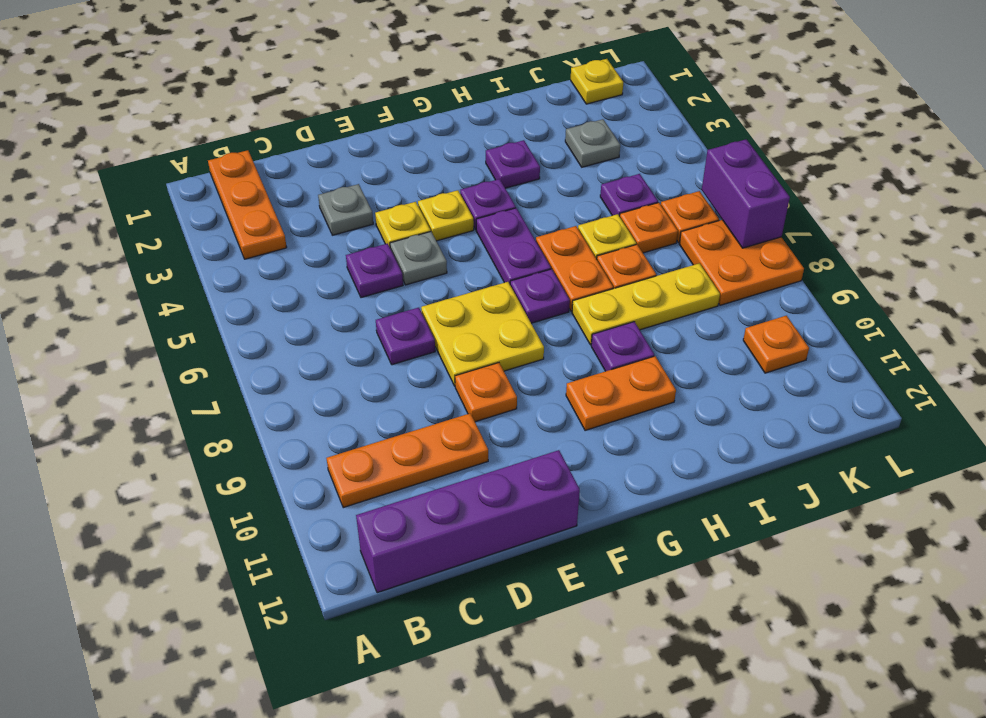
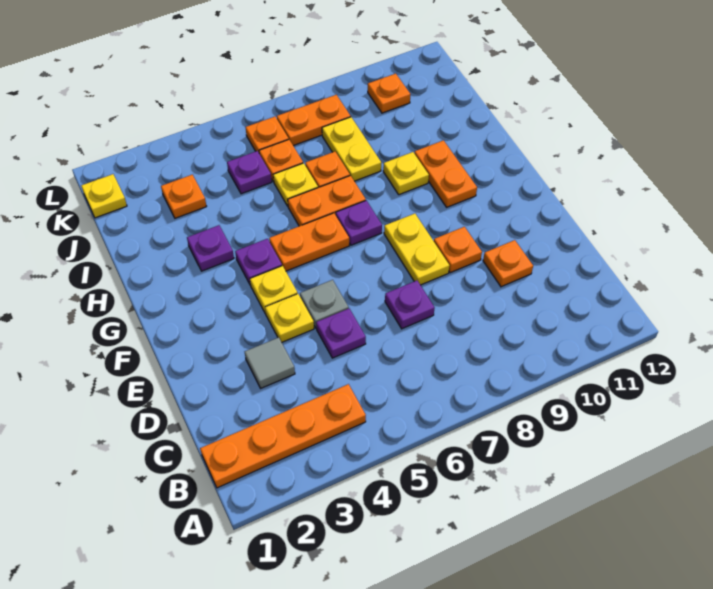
orange 1x3 plate [208,150,287,259] -> orange 1x4 plate [200,384,366,488]
orange 1x3 plate [327,413,488,508] -> orange 1x1 plate [483,240,533,287]
purple 1x4 brick [356,450,580,593] -> none
grey 1x1 plate [318,184,373,235] -> grey 1x1 tile [245,337,295,388]
yellow 2x2 plate [421,282,544,386] -> yellow 1x2 plate [384,214,449,285]
purple 1x2 plate [476,208,551,284] -> orange 1x2 plate [269,213,349,271]
yellow 1x3 plate [572,263,720,345] -> yellow 1x2 plate [322,117,381,181]
purple 1x1 plate [591,322,654,371] -> yellow 1x1 plate [383,152,429,195]
grey 1x1 plate [565,119,620,167] -> orange 1x1 plate [161,175,207,218]
orange 2x2 plate [679,220,804,305] -> orange 1x2 plate [277,95,351,146]
purple 1x2 brick [702,139,790,248] -> none

